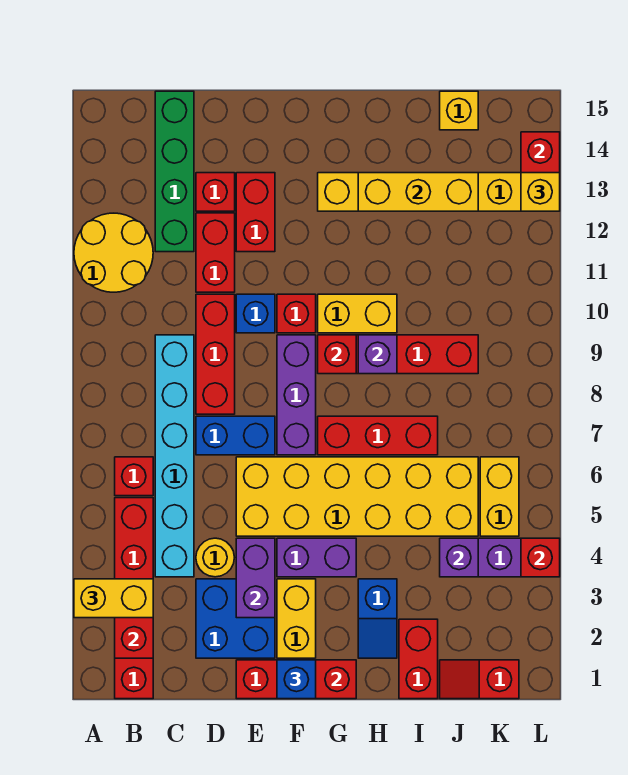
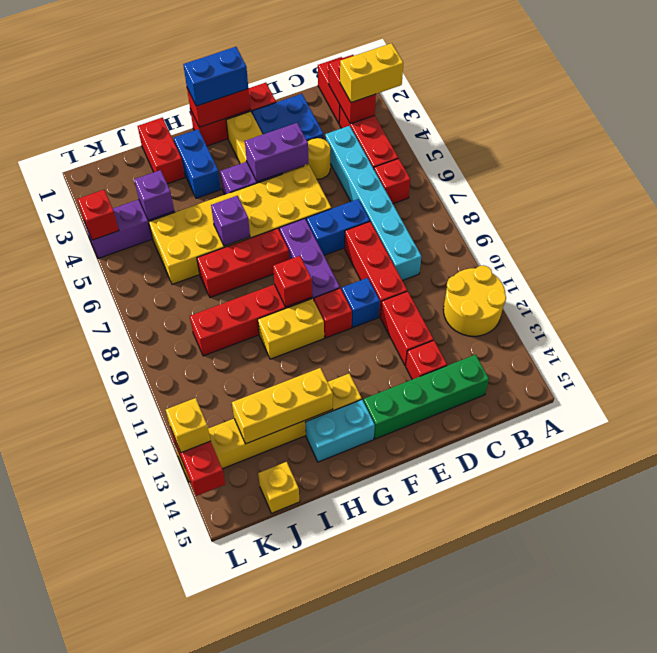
green 1x4 brick [155,91,194,252] -> green 1x4 brick turned to [364,355,489,439]
purple 1x2 brick [236,538,275,618] -> purple 1x2 brick turned to [245,123,309,182]
red 1x2 brick [236,173,275,252] -> none
blue 1x1 brick [277,660,316,699] -> blue 1x2 brick [183,47,248,106]
none -> cyan 1x2 brick [306,400,375,462]
blue 1x2 slope [358,579,397,658] -> blue 1x2 brick [174,129,221,198]
purple 1x1 brick [358,335,397,374] -> purple 1x1 brick moved to [211,196,250,246]
red 1x2 slope [440,660,519,699] -> none
yellow 1x2 brick [480,457,519,536] -> none

